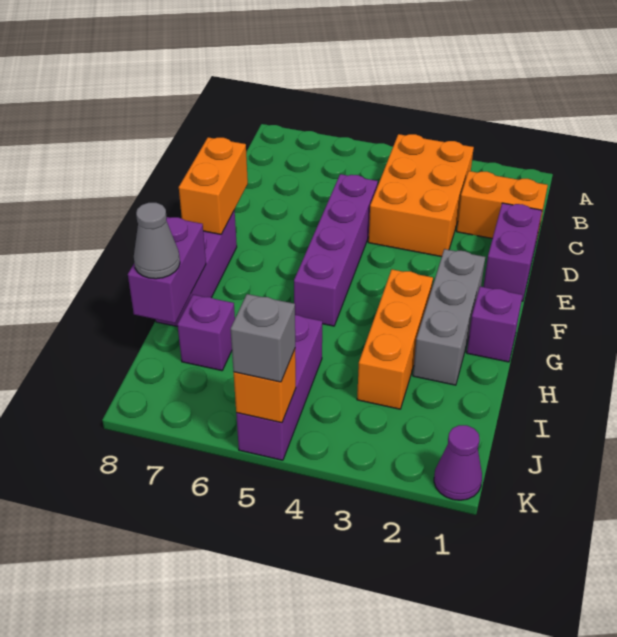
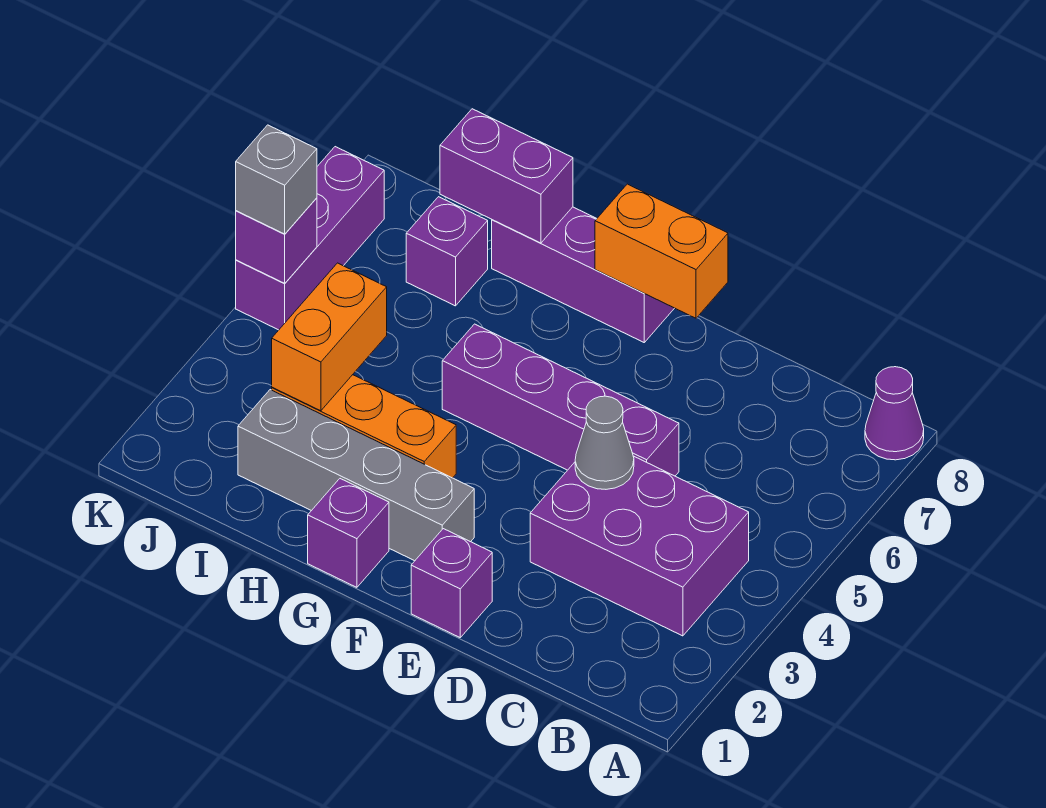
orange 2x3 brick [368,134,474,257] -> purple 2x3 brick [530,456,749,636]
orange 1x2 brick [457,171,548,238] -> orange 1x2 brick moved to [272,263,387,411]
purple 1x2 brick [483,203,542,301] -> purple 1x1 brick [411,529,492,637]
grey 1x3 brick [413,249,485,385] -> grey 1x4 brick [238,390,474,561]
purple 1x3 brick [236,315,322,460] -> purple 1x3 brick turned to [236,147,384,330]
grey 1x1 cone [134,203,180,279] -> grey 1x1 cone moved to [575,396,634,489]
purple 1x1 cone [434,425,482,500] -> purple 1x1 cone moved to [865,367,924,460]
orange 1x1 brick [234,349,296,423] -> purple 1x1 brick [236,198,317,283]

